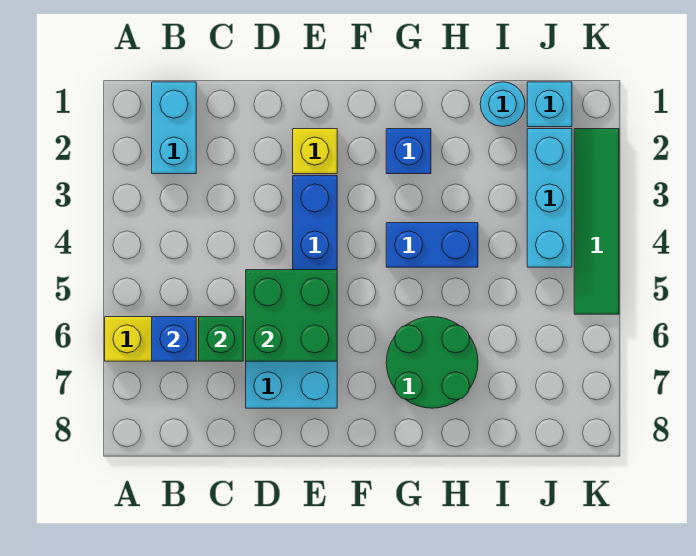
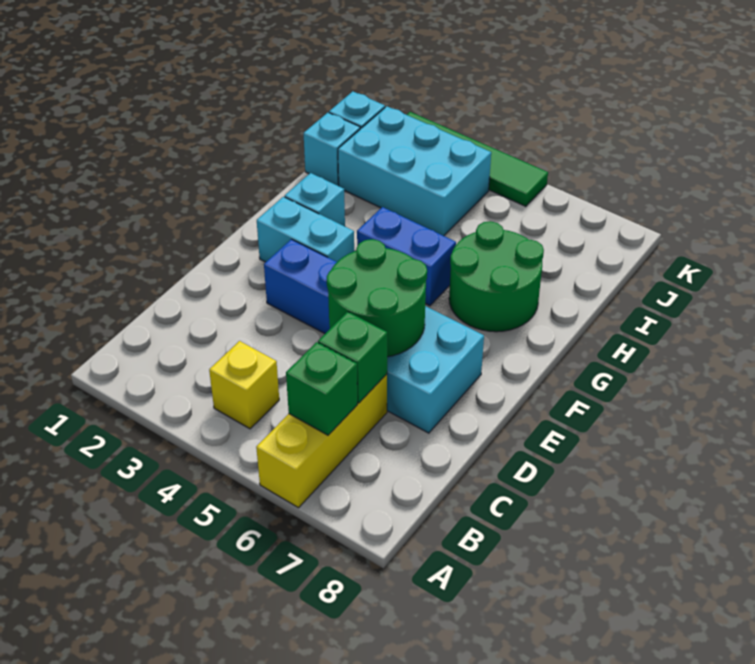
cyan 1x2 brick [152,82,196,174] -> cyan 1x2 brick moved to [257,197,354,262]
blue 1x1 brick [152,317,196,361] -> green 1x1 brick [286,342,357,435]
green 2x2 brick [246,270,337,361] -> green 2x2 round brick [327,239,427,357]
yellow 1x1 brick [293,129,337,174] -> yellow 1x1 brick moved to [209,341,279,429]
blue 1x1 brick [386,129,431,174] -> cyan 1x1 brick [285,173,345,226]
blue 1x2 brick [386,223,478,267] -> blue 1x2 brick turned to [357,207,456,306]
cyan 1x1 round brick [480,82,525,127] -> cyan 1x1 brick [304,113,360,186]
cyan 1x3 brick [527,129,572,267] -> cyan 2x3 brick [338,106,491,236]

